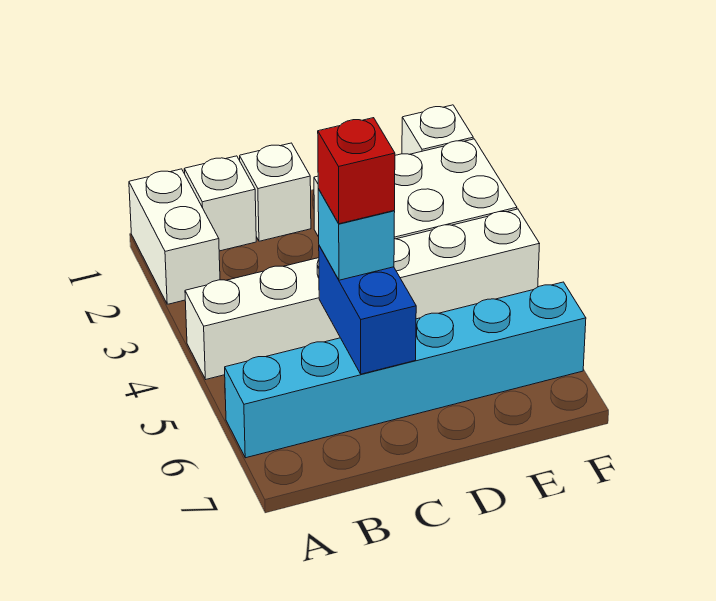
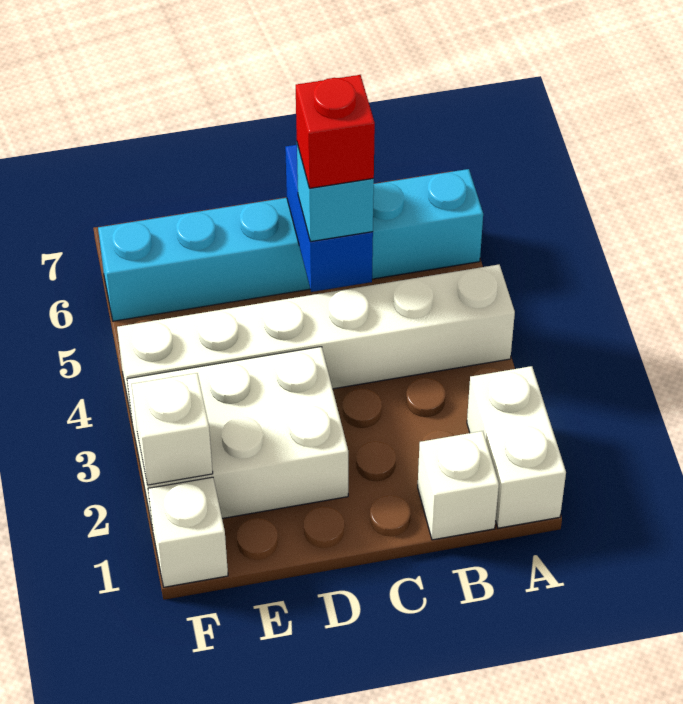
white 1x1 brick [240,143,311,241] -> white 1x1 brick moved to [132,373,213,485]

